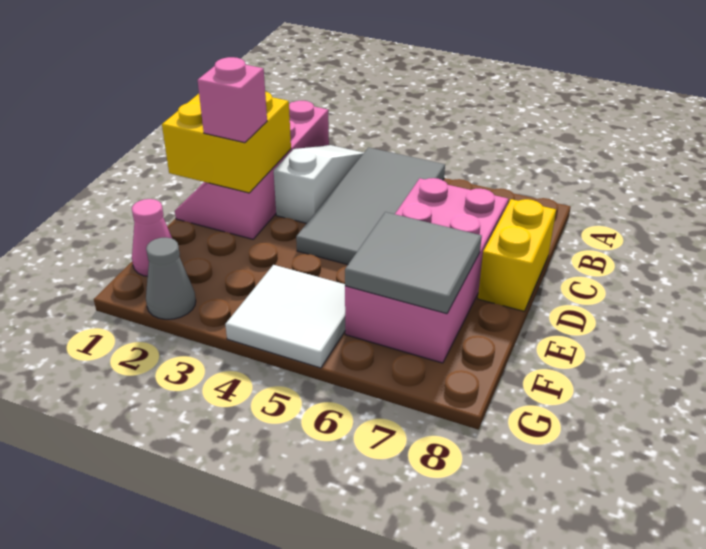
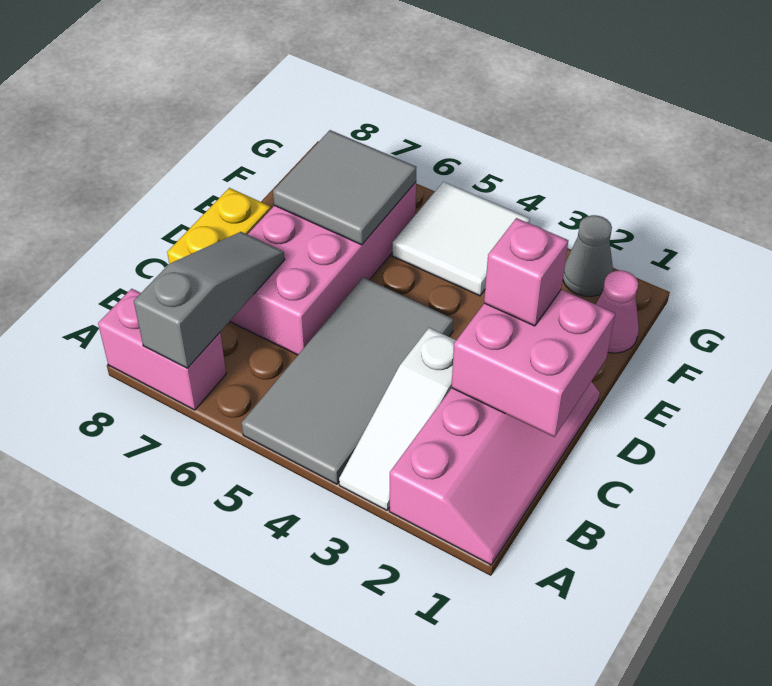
none -> pink 1x2 brick [98,289,226,410]
none -> grey 1x3 slope [134,232,285,368]
yellow 2x2 brick [162,91,291,193] -> pink 2x2 brick [451,290,615,437]

